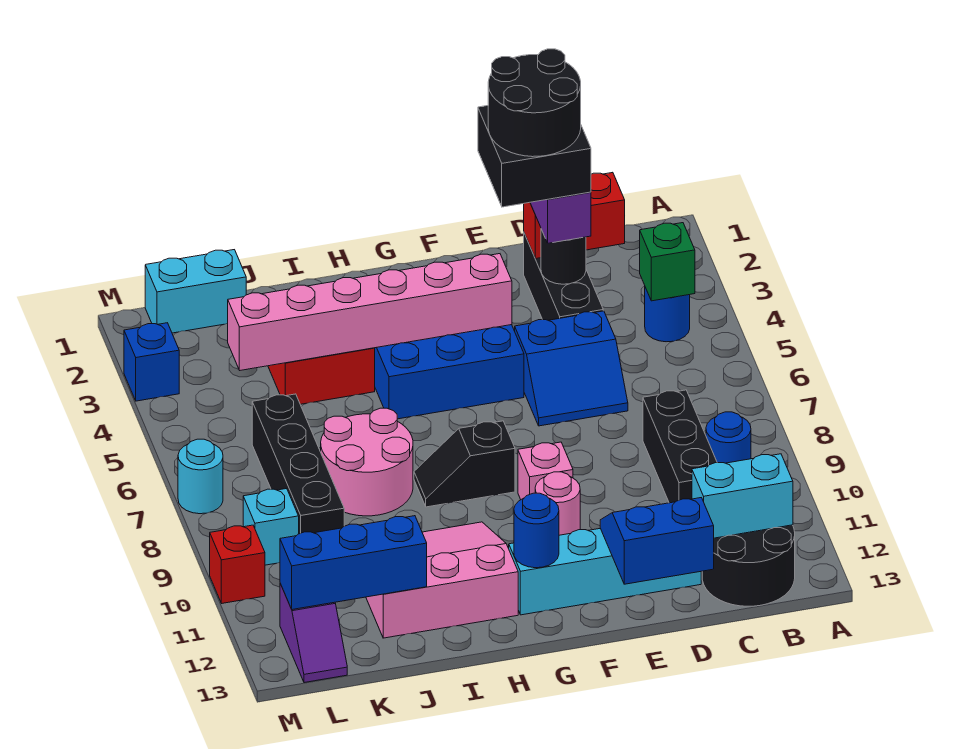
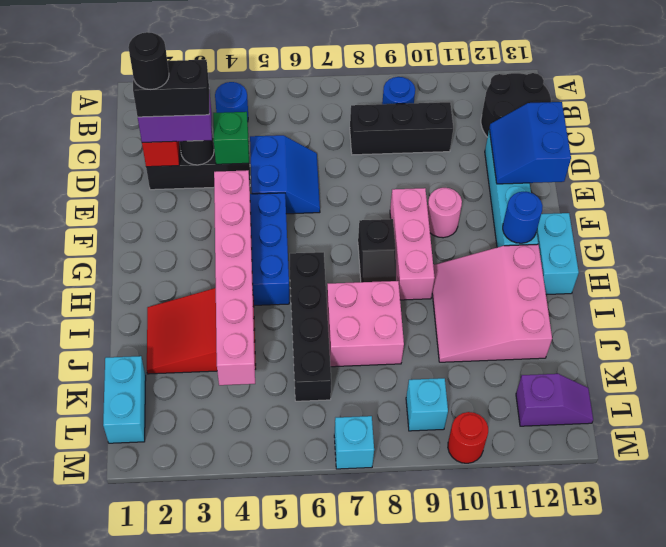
green 1x1 brick [640,223,695,301] -> green 1x1 brick moved to [213,112,249,164]
cyan 1x2 brick [692,454,793,538] -> cyan 1x2 brick moved to [537,213,579,295]
black 2x2 brick [478,106,591,207] -> black 1x2 brick [133,60,209,117]
black 2x2 round brick [488,49,581,157] -> black 1x1 round brick [128,32,169,90]
pink 1x1 brick [518,442,573,499] -> pink 1x3 brick [390,188,435,300]
pink 2x2 round brick [321,408,413,516] -> pink 2x2 brick [327,281,404,367]
blue 1x3 brick [280,516,427,610] -> none
black 1x4 brick [252,394,344,534] -> black 1x4 brick turned to [290,252,331,401]
blue 1x1 brick [124,323,179,401] -> none
cyan 1x1 round brick [178,439,223,514] -> cyan 1x1 brick [334,416,374,469]
red 1x1 brick [210,525,265,603] -> red 1x1 round brick [448,412,488,463]

